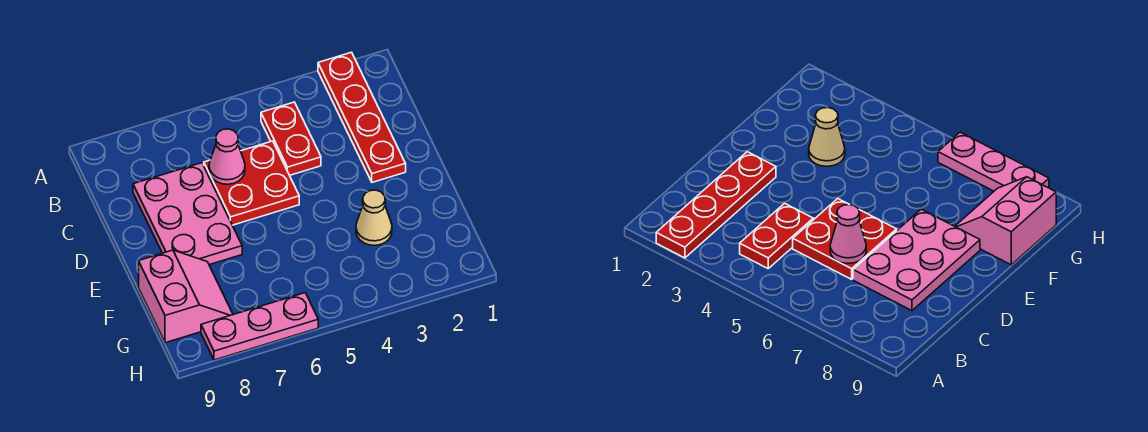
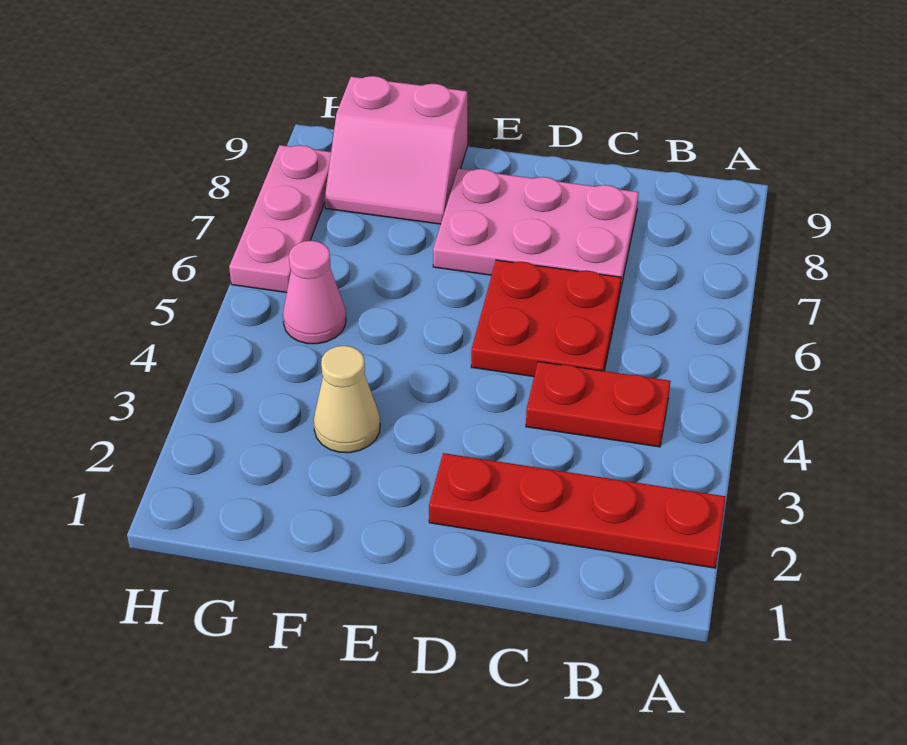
pink 1x1 cone [209,129,245,184] -> pink 1x1 cone moved to [283,241,346,344]

